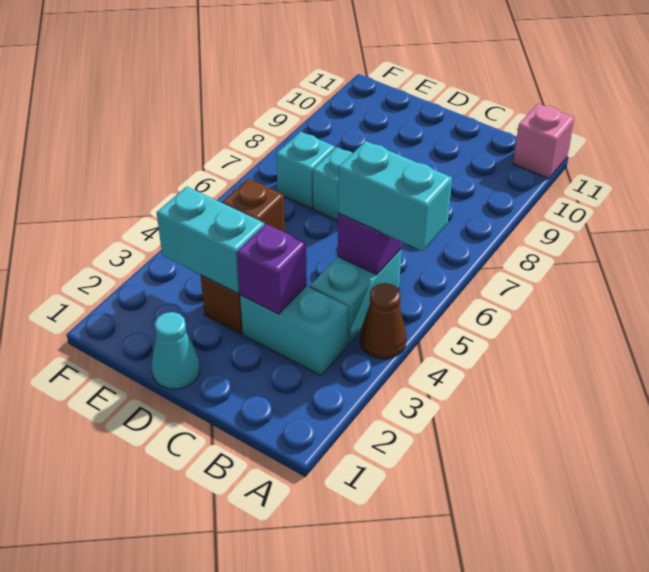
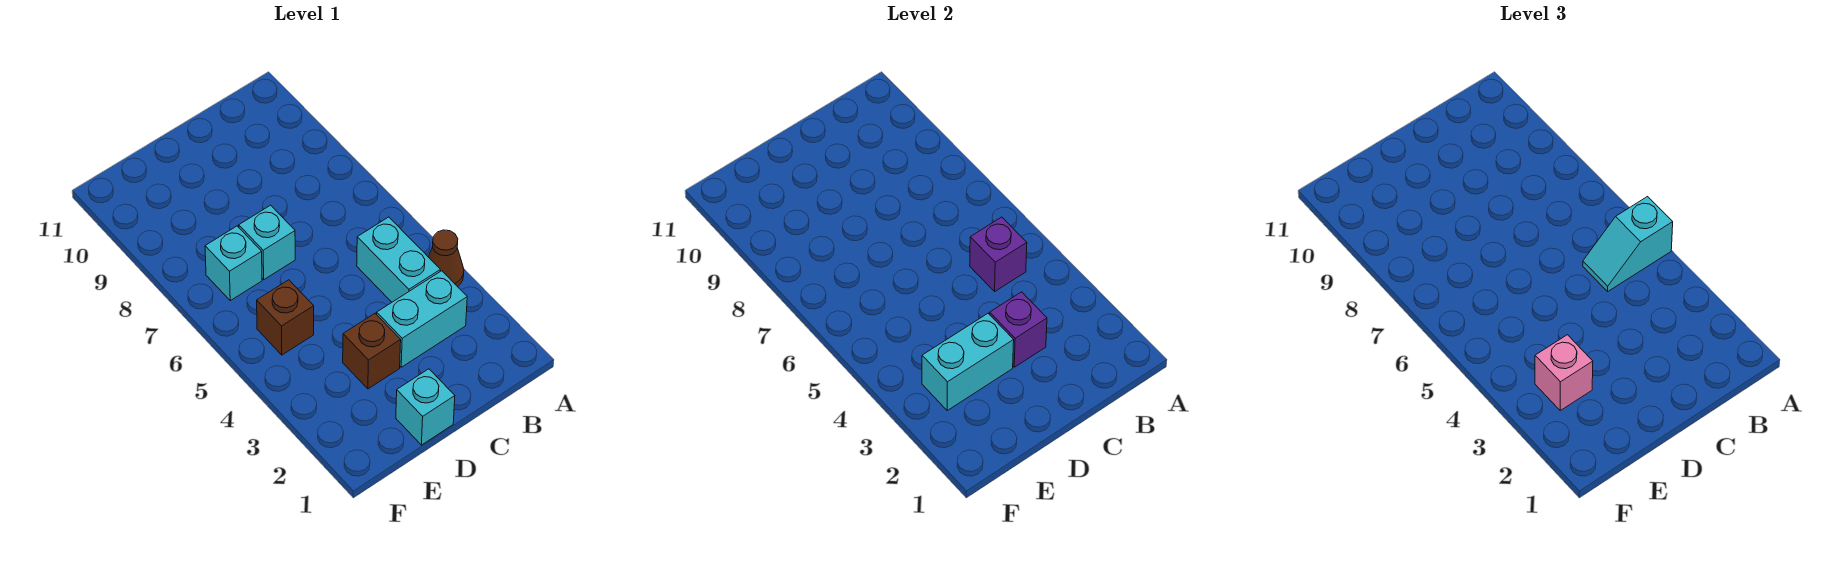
cyan 1x2 brick [338,141,452,251] -> cyan 1x2 slope [1583,197,1673,291]
pink 1x1 brick [513,104,574,178] -> pink 1x1 brick moved to [1535,335,1593,410]
cyan 1x1 cone [151,312,200,389] -> cyan 1x1 brick [396,369,455,445]

